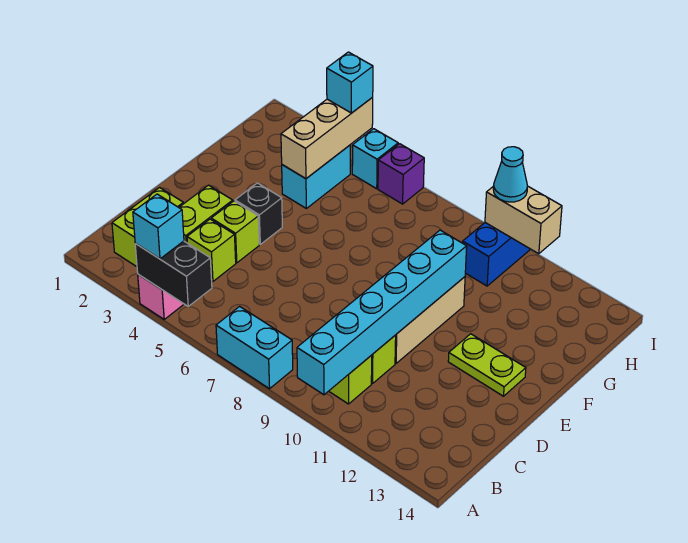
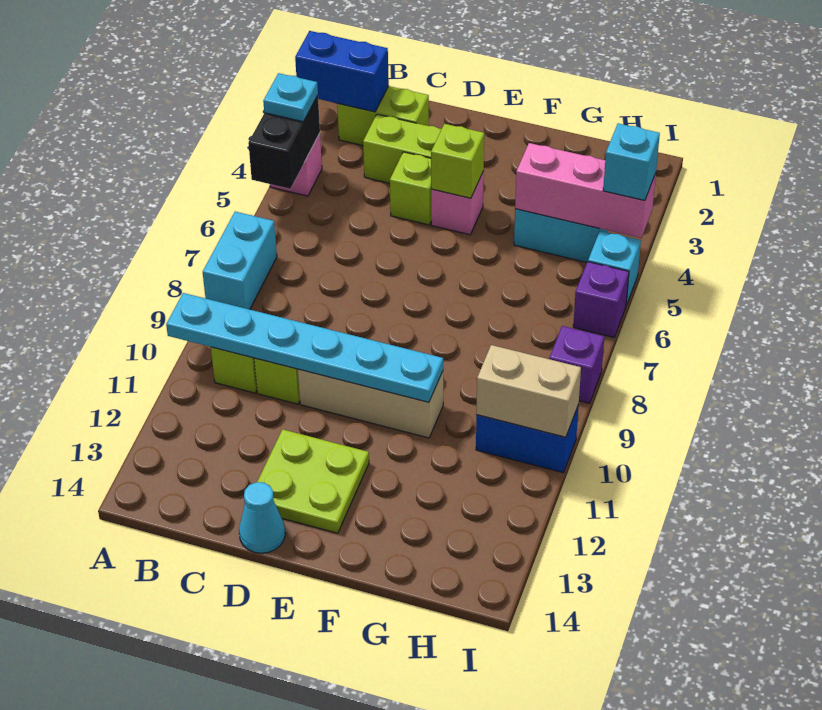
none -> blue 1x2 brick [295,31,389,112]
cyan 1x1 brick [133,194,184,259] -> cyan 1x1 plate [263,73,318,122]
cyan 1x6 brick [297,230,467,395] -> cyan 1x6 plate [166,293,443,402]
lime 1x1 brick [187,219,236,281] -> lime 1x1 brick moved to [431,124,484,198]
black 1x1 brick [235,183,282,244] -> pink 1x1 brick [431,171,484,235]
lime 1x2 plate [448,334,526,396] -> lime 2x2 plate [257,429,369,533]
tan 1x3 brick [281,97,373,179] -> pink 1x3 brick [515,143,656,238]
none -> purple 1x1 brick [549,326,604,403]
tan 1x2 brick [485,186,562,254] -> tan 1x2 brick turned to [476,345,581,437]
cyan 1x1 cone [493,147,527,202] -> cyan 1x1 cone moved to [239,482,285,553]

